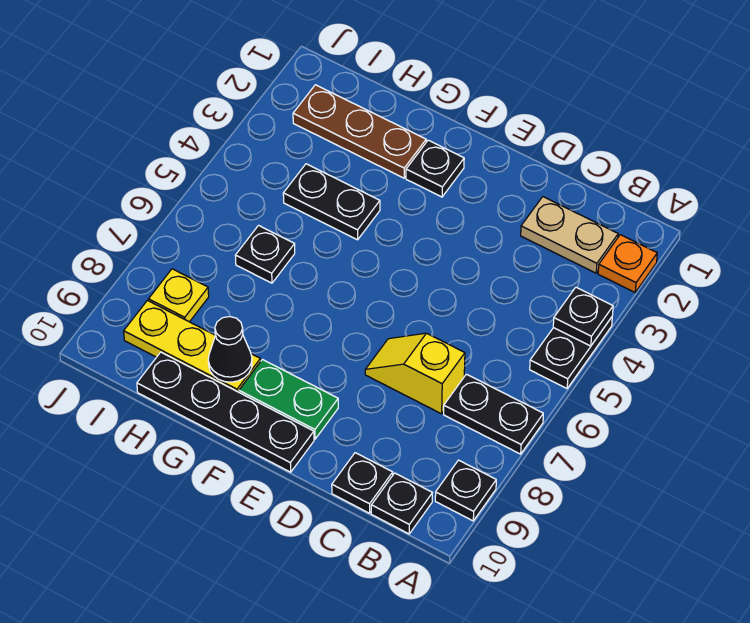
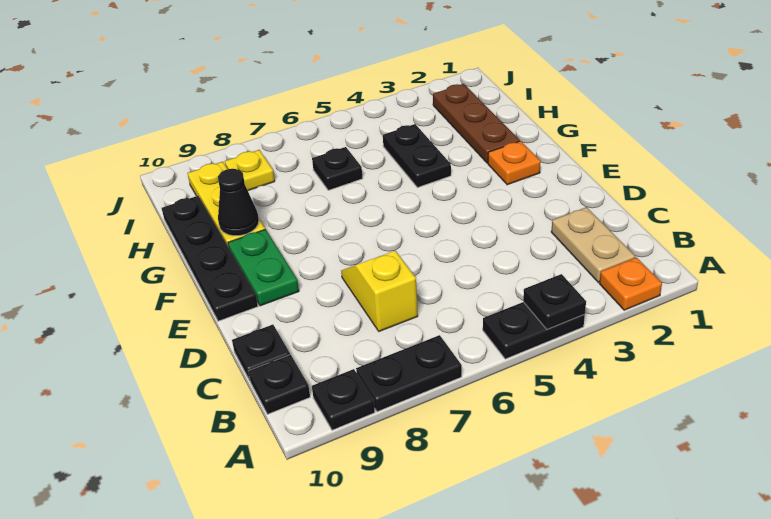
black 1x2 plate [444,374,543,454] -> black 1x2 plate turned to [356,335,462,412]
black 1x1 plate [406,140,464,197] -> orange 1x1 plate [488,141,541,185]

